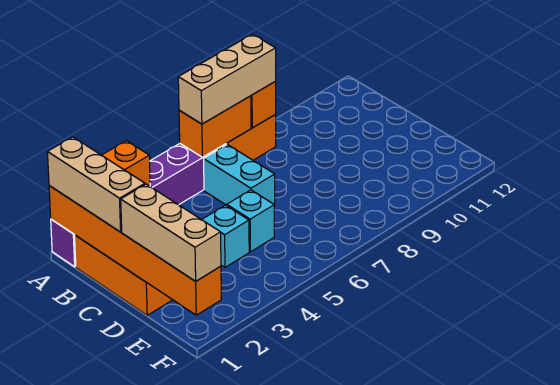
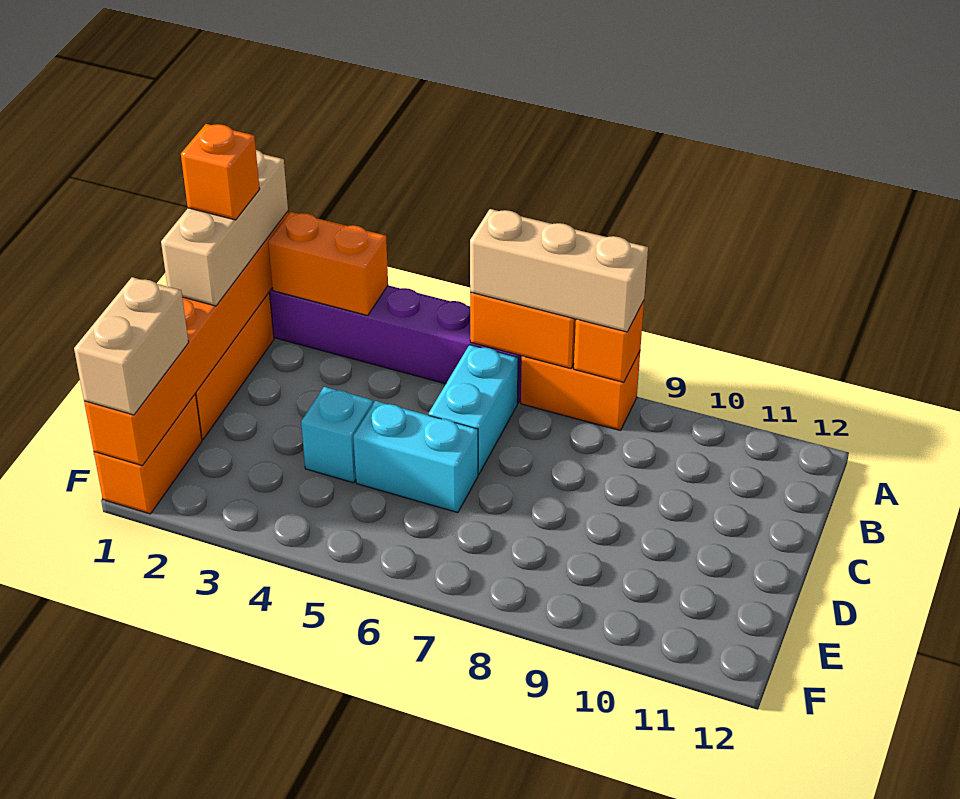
none -> orange 1x1 brick [181,124,260,220]
tan 1x3 brick [121,184,221,281] -> tan 1x2 brick [74,277,189,415]
cyan 1x1 brick [226,190,274,252] -> cyan 1x2 brick [353,401,478,513]
none -> orange 1x2 brick [94,394,202,514]

